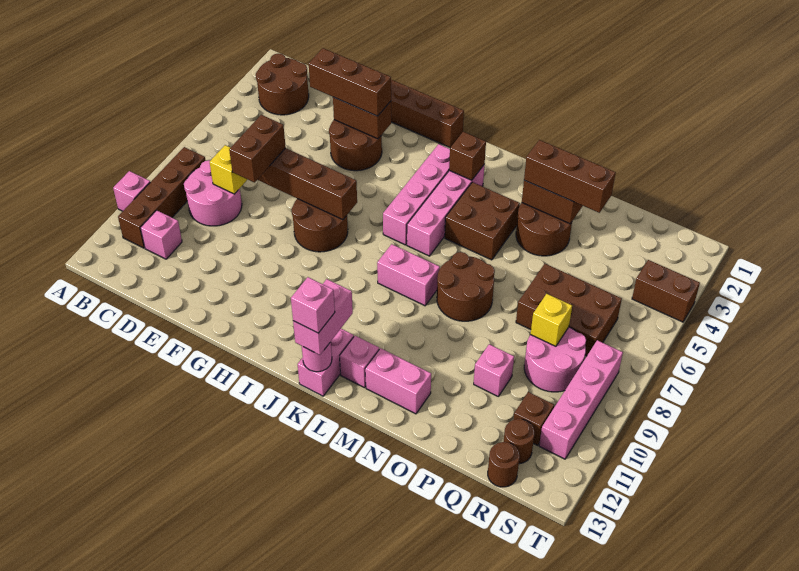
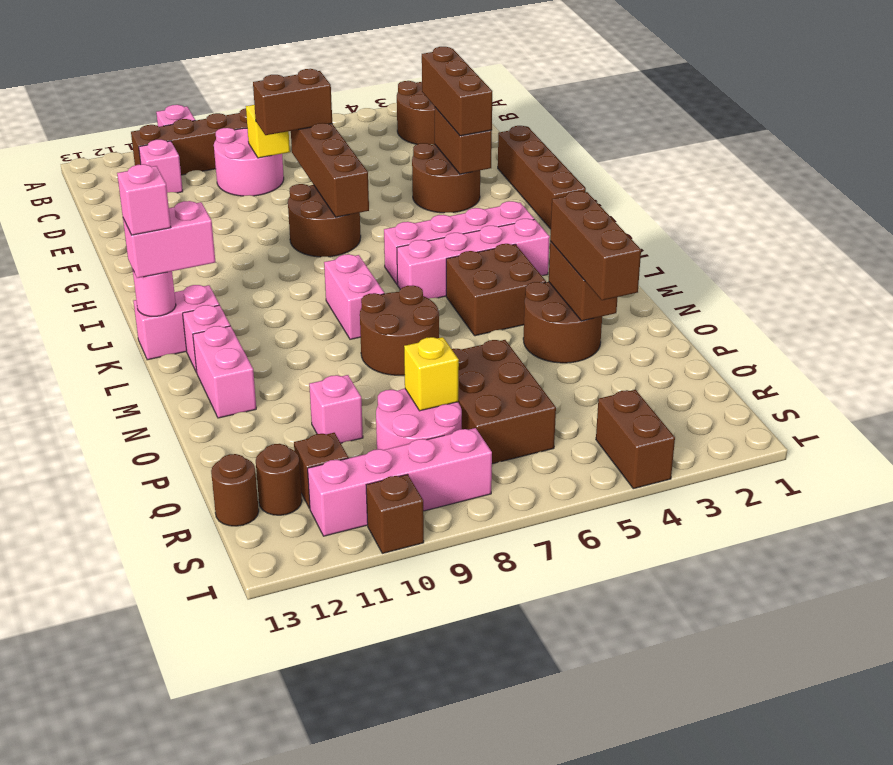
brown 1x1 brick [449,132,486,180] -> brown 1x1 brick moved to [366,474,424,553]

